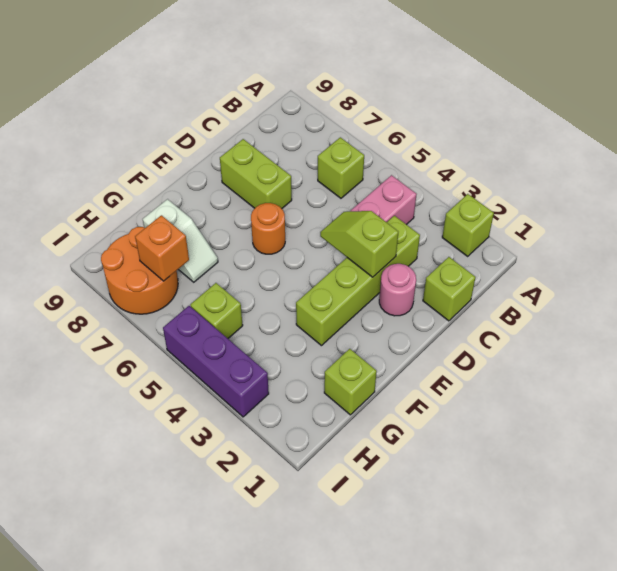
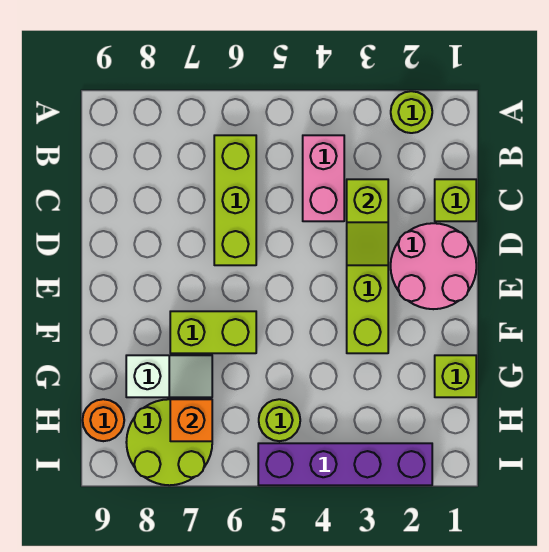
lime 1x1 brick [442,194,494,256] -> lime 1x1 round brick [391,91,432,133]
lime 1x1 brick [318,137,364,198] -> lime 1x3 brick [214,135,256,265]
pink 1x1 round brick [379,264,416,316] -> pink 2x2 round brick [391,223,476,309]
lime 1x2 slope [320,211,398,277] -> lime 1x2 slope turned to [347,179,388,265]
lime 1x2 brick [220,139,292,209] -> lime 1x2 brick moved to [170,311,256,353]
orange 1x1 round brick [251,203,285,254] -> orange 1x1 round brick moved to [82,399,124,441]
lime 1x1 brick [191,283,243,338] -> lime 1x1 round brick [259,399,300,441]
orange 2x2 round brick [101,227,178,314] -> lime 2x2 round brick [126,399,212,485]
purple 1x3 brick [163,306,269,417] -> purple 1x4 brick [258,443,432,485]

